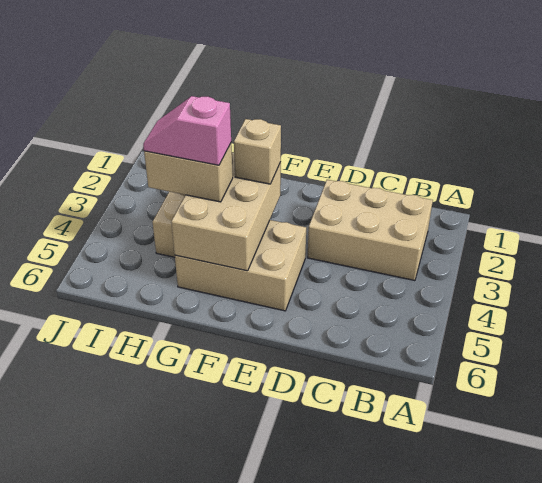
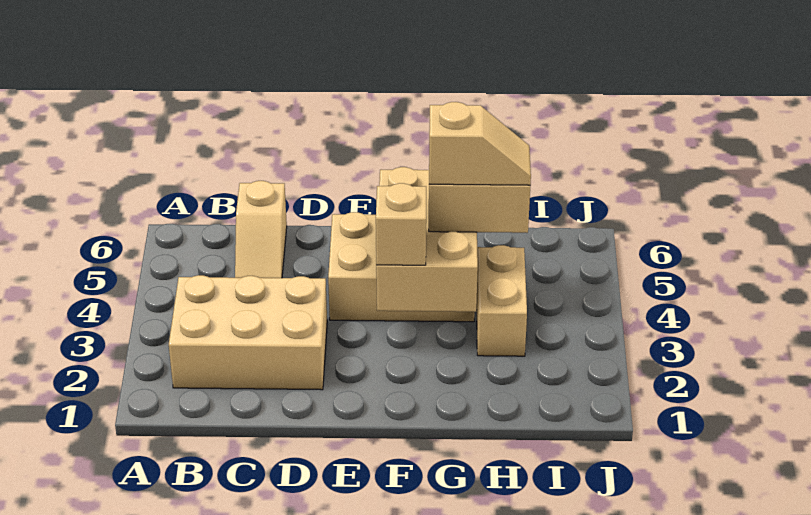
none -> tan 1x2 slope [235,181,287,278]
pink 1x2 slope [143,96,231,165] -> tan 1x2 slope [429,102,531,185]

